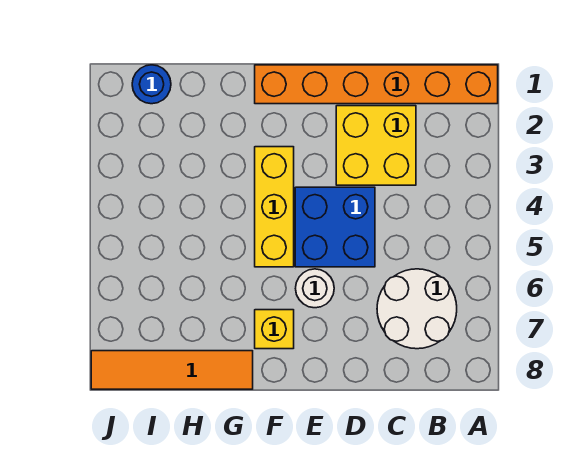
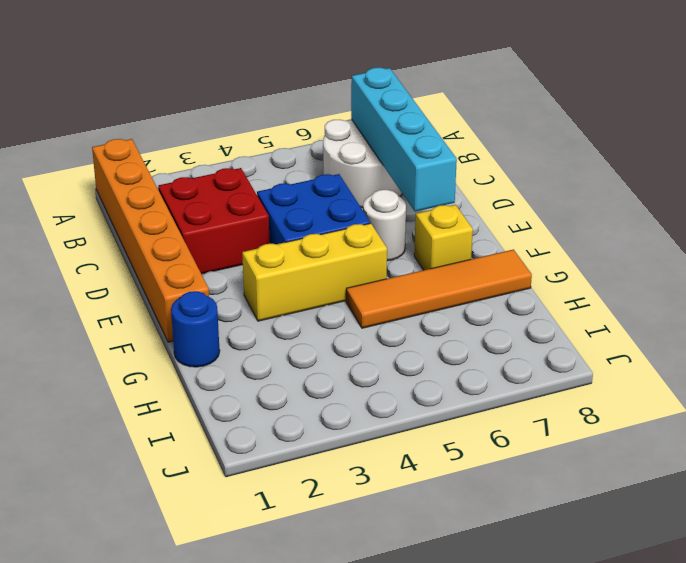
none -> cyan 1x4 brick [351,67,457,212]
yellow 2x2 brick [336,106,416,185] -> red 2x2 brick [158,168,270,274]
orange 1x4 tile [91,351,253,389] -> orange 1x4 tile turned to [346,250,532,328]
blue 1x1 round brick [132,65,171,104] -> blue 1x1 round brick moved to [171,291,220,367]

